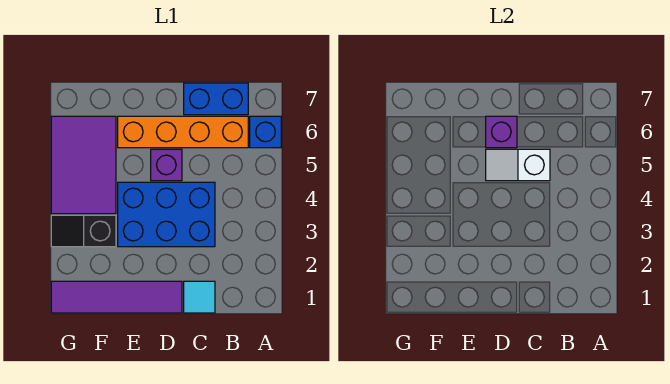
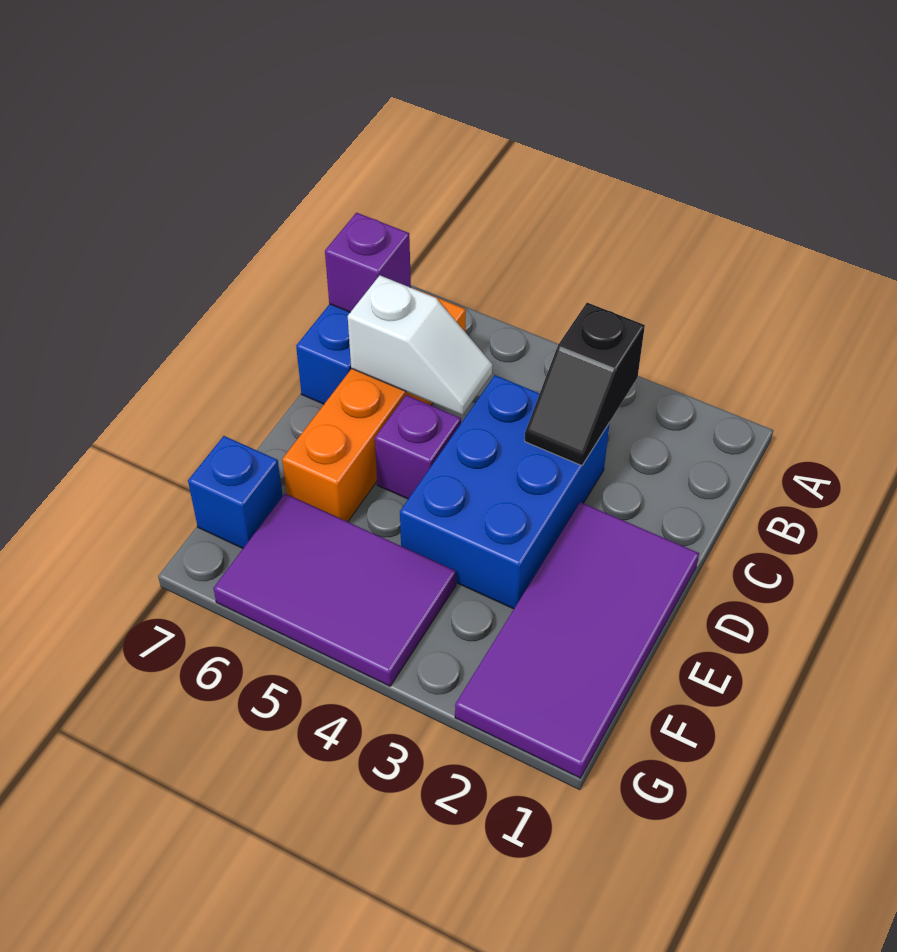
blue 1x1 brick [250,116,281,148] -> blue 1x1 brick moved to [188,436,283,548]
cyan 1x1 tile [184,281,215,313] -> none
white 1x2 slope [486,149,550,181] -> white 1x2 slope turned to [348,276,492,415]
purple 1x4 tile [51,281,182,313] -> purple 2x4 tile [455,502,699,778]
purple 1x1 brick [486,116,517,148] -> purple 1x1 brick moved to [325,213,411,312]
black 1x2 slope [51,215,116,247] -> black 1x2 slope moved to [525,303,645,466]

